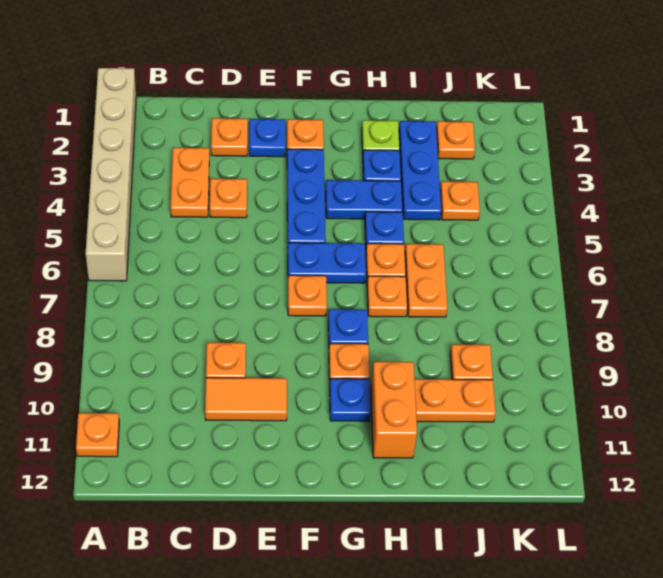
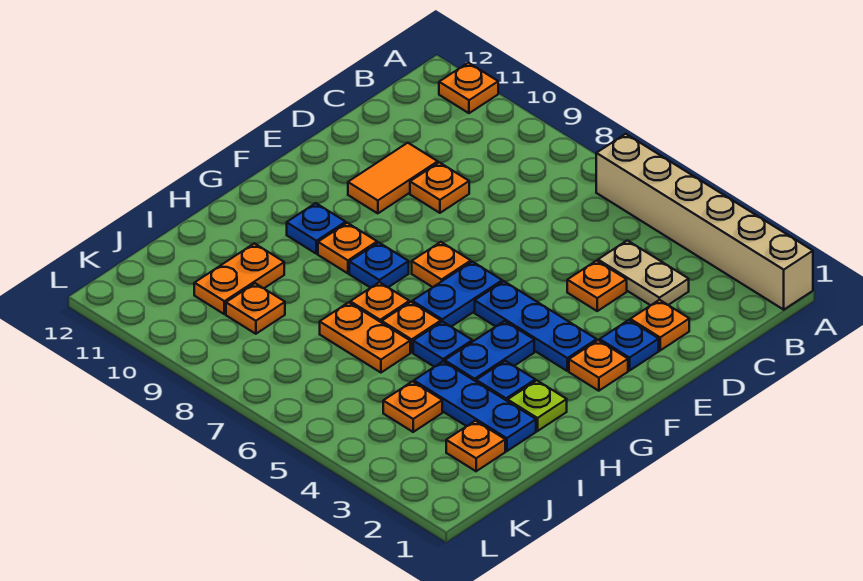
orange 1x2 plate [171,148,209,217] -> tan 1x2 plate [598,240,689,305]
orange 1x2 brick [371,362,417,458] -> none

